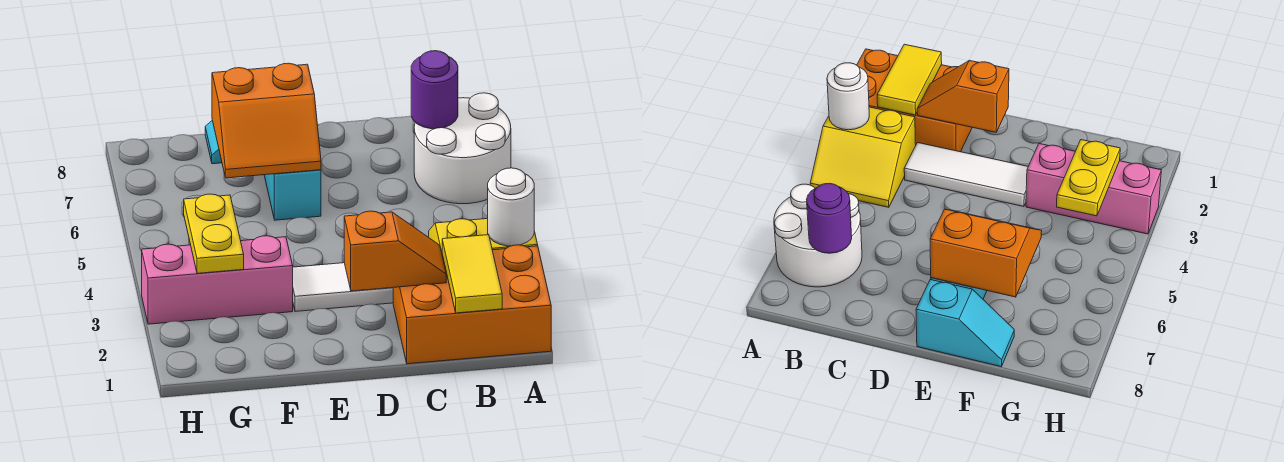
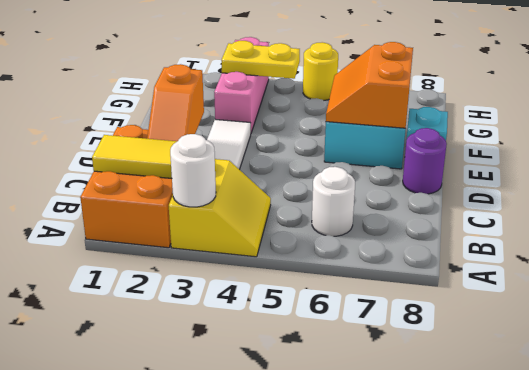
white 2x2 round brick [414,93,511,204] -> white 1x1 round brick [312,167,355,236]
purple 1x1 round brick [411,51,458,129] -> purple 1x1 round brick moved to [403,128,447,194]
none -> yellow 1x1 round brick [303,42,338,100]

